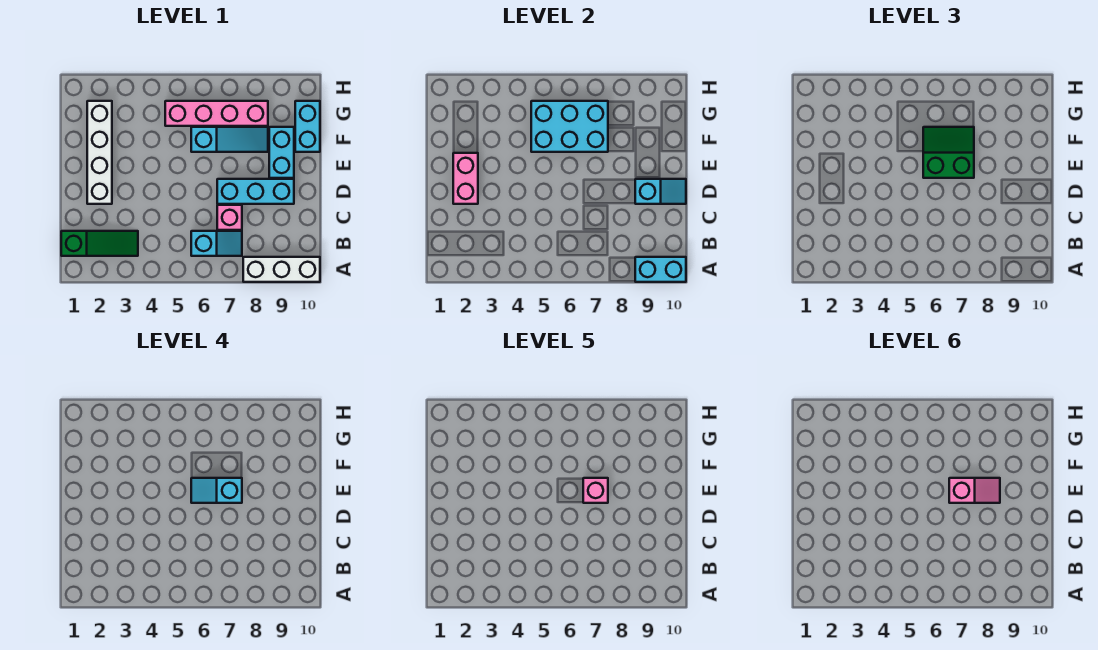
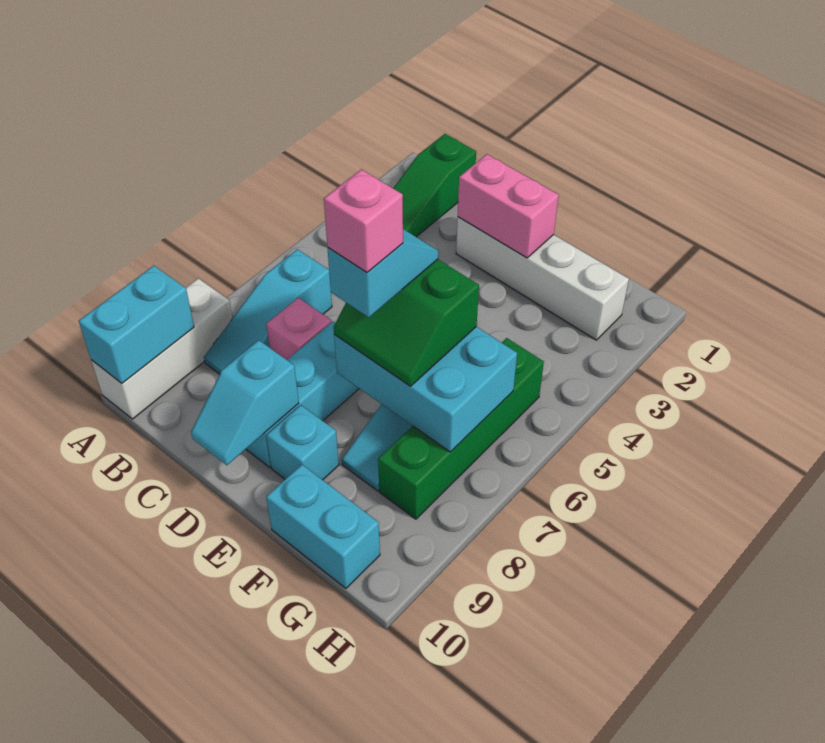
cyan 1x2 slope [191,231,242,256] -> cyan 1x3 slope [204,249,332,374]
green 2x2 slope [923,127,974,178] -> green 2x2 slope turned to [334,259,479,386]
pink 1x2 slope [949,478,1000,503] -> none
cyan 1x2 brick [269,127,294,178] -> cyan 1x1 brick [266,405,339,480]
cyan 2x3 brick [531,101,608,152] -> cyan 2x3 brick turned to [334,327,517,452]
pink 1x4 brick [165,101,268,126] -> green 1x4 brick [378,338,544,519]

